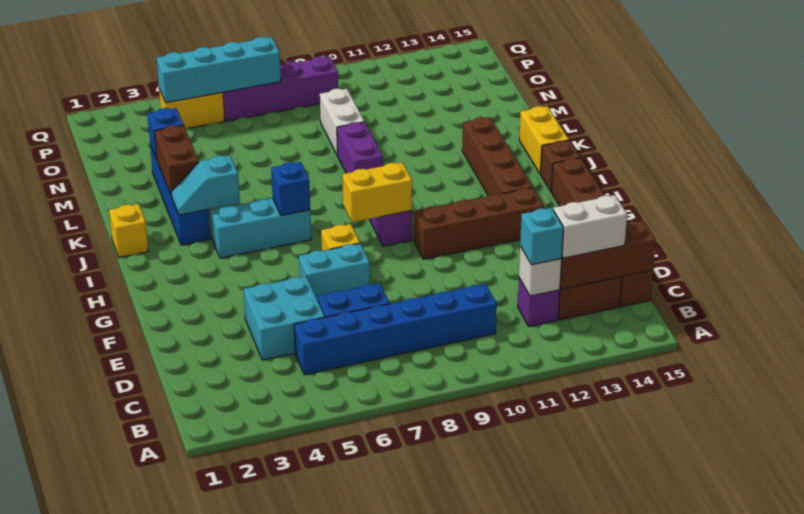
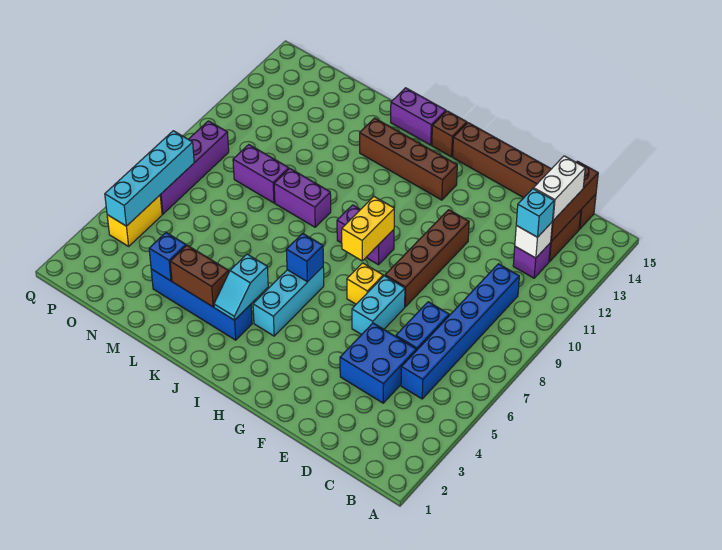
cyan 2x2 brick [244,276,325,360] -> blue 2x2 brick [340,323,416,403]
brown 1x4 brick [414,188,544,259] -> brown 1x4 brick moved to [385,210,469,307]
yellow 1x1 brick [109,204,148,258] -> none
yellow 1x2 brick [519,106,569,174] -> purple 1x2 brick [391,88,446,145]
white 1x2 brick [320,89,364,155] -> purple 1x2 brick [233,145,289,203]

